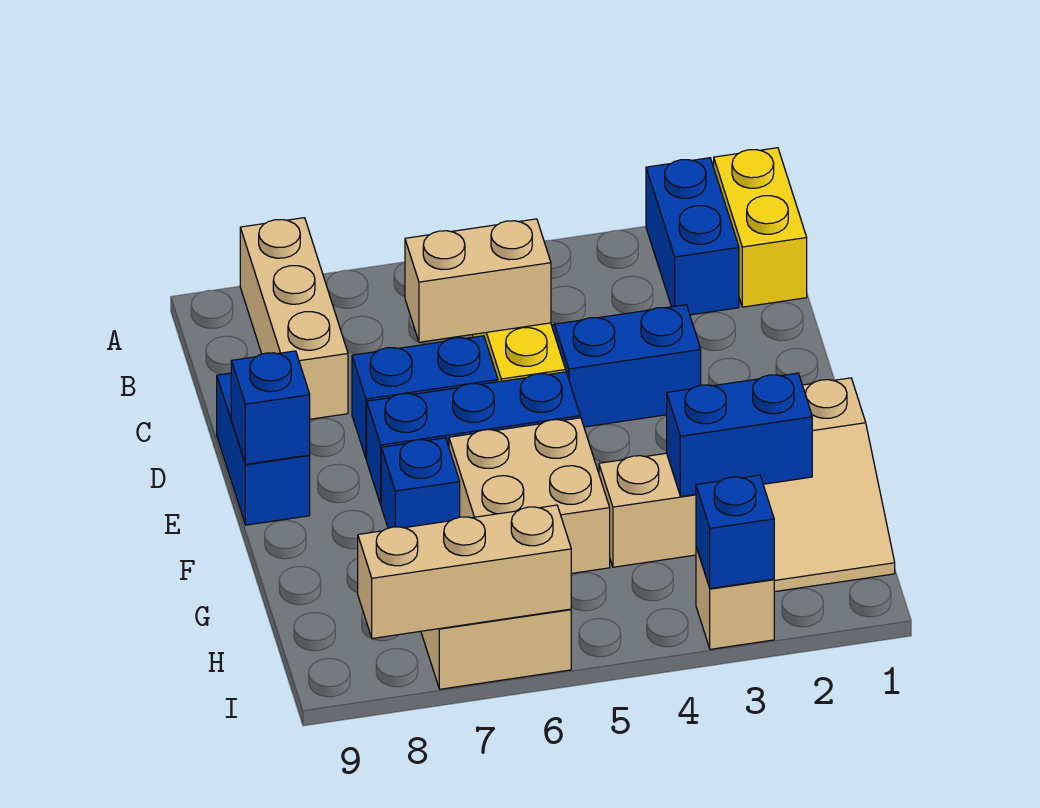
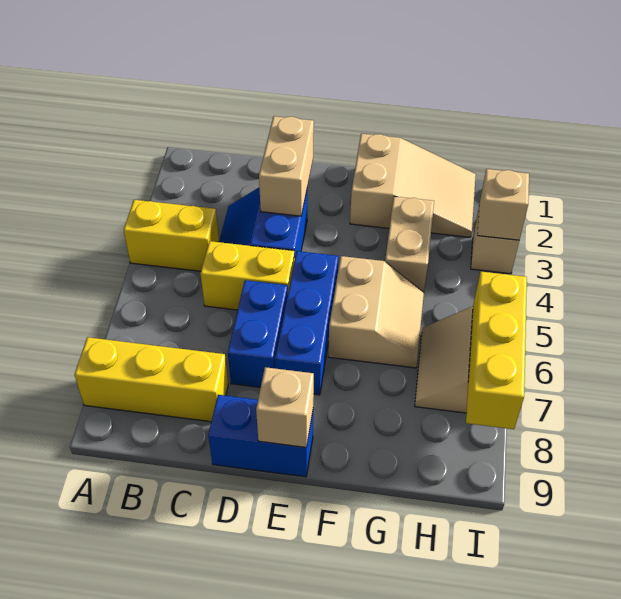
yellow 1x2 brick [714,148,807,307] -> yellow 1x2 brick moved to [124,200,219,271]
blue 1x2 brick [646,158,739,315] -> none
tan 1x3 brick [240,218,348,419] -> yellow 1x3 brick [75,337,228,422]
tan 1x2 brick [405,219,551,342] -> tan 1x2 brick moved to [259,116,314,216]
blue 1x1 brick [231,351,310,464] -> tan 1x1 brick [256,367,314,447]
tan 2x2 brick [449,418,610,573] -> tan 2x2 slope [328,256,424,368]
blue 1x1 brick [381,438,460,528] -> none
blue 1x2 brick [667,373,812,496] -> none
blue 1x1 brick [696,475,774,589] -> tan 1x1 brick [477,169,529,240]
tan 1x3 brick [358,505,571,638] -> yellow 1x3 brick [466,272,527,429]

